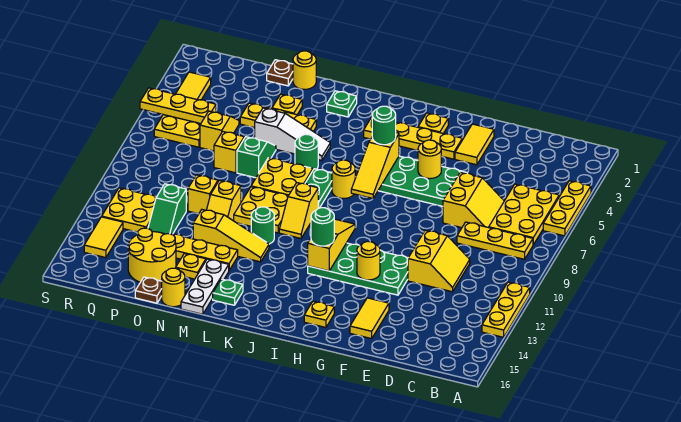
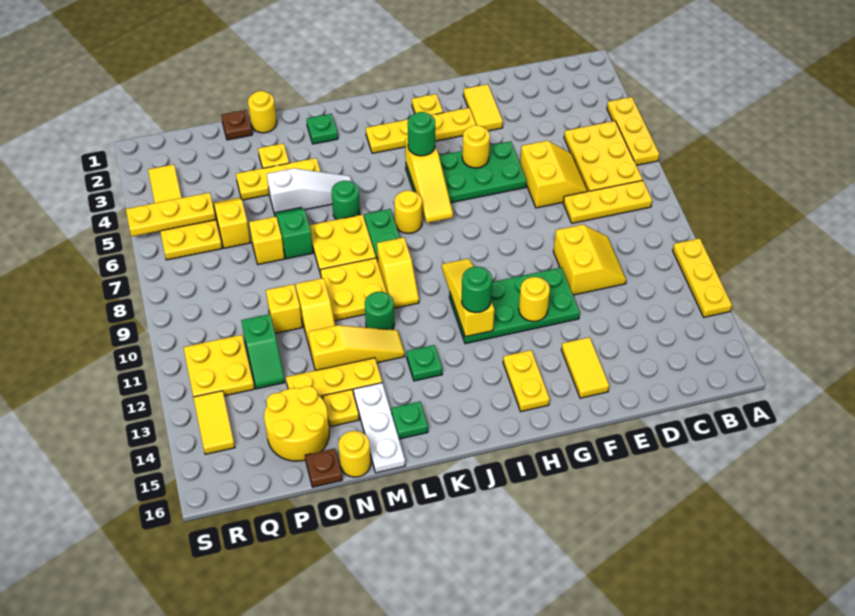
yellow 1x1 plate [304,301,334,328] -> yellow 1x2 plate [503,350,550,412]
none -> green 1x1 plate [406,345,442,381]

